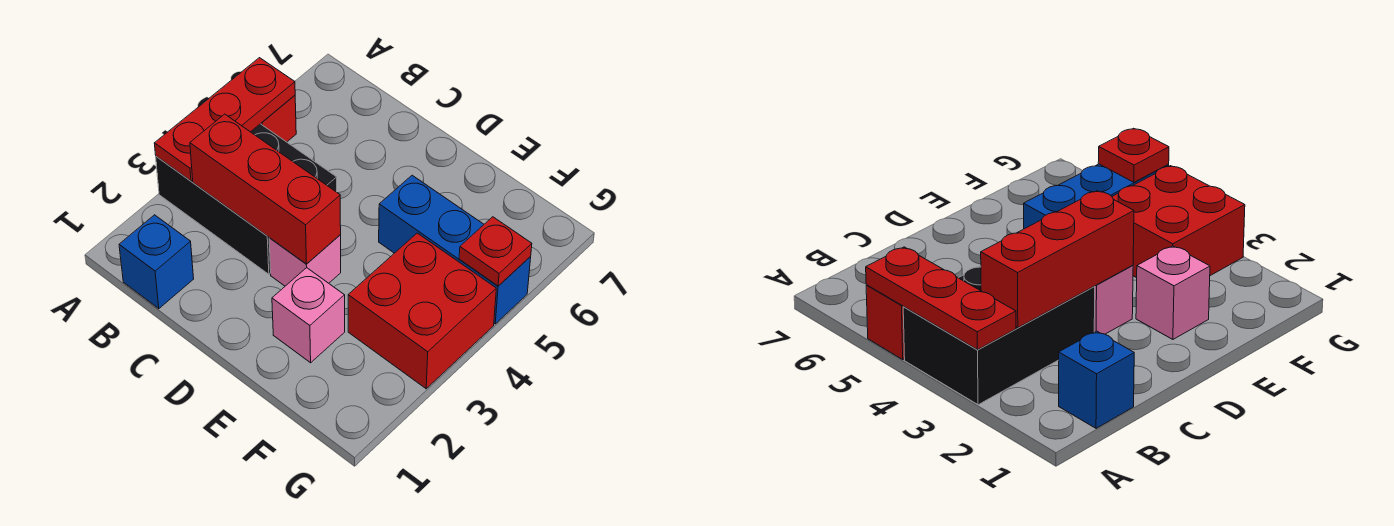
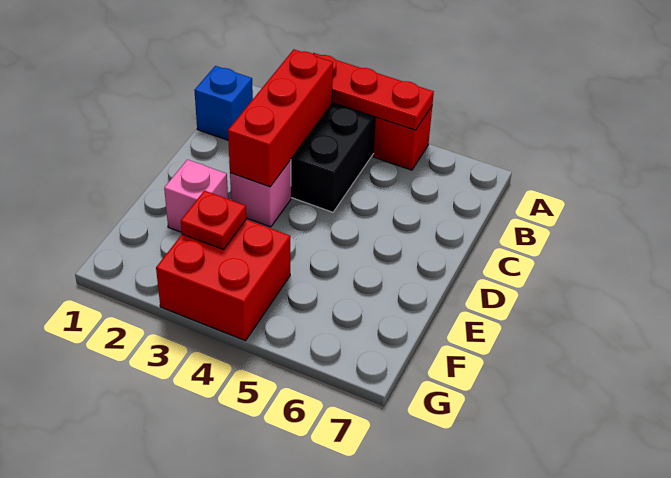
blue 1x3 brick [379,175,531,324] -> none
red 1x1 plate [459,217,532,286] -> red 1x1 plate moved to [181,191,246,249]

